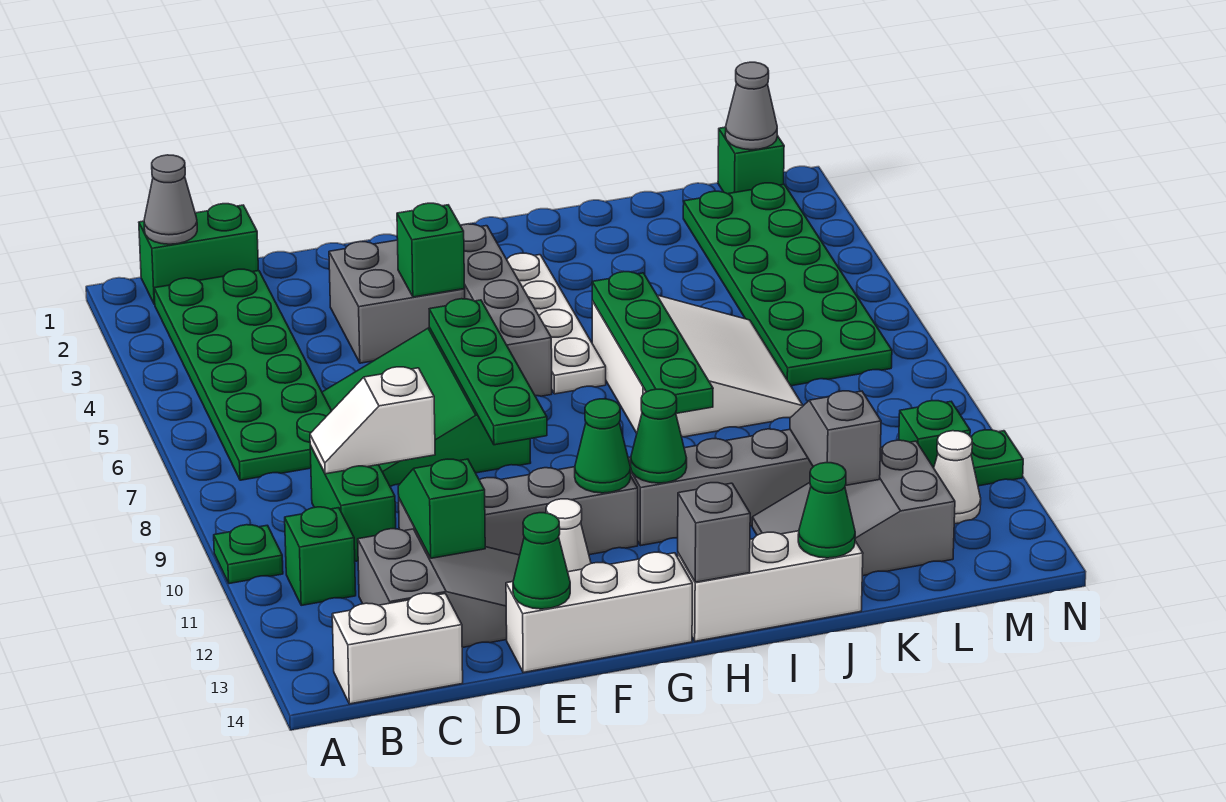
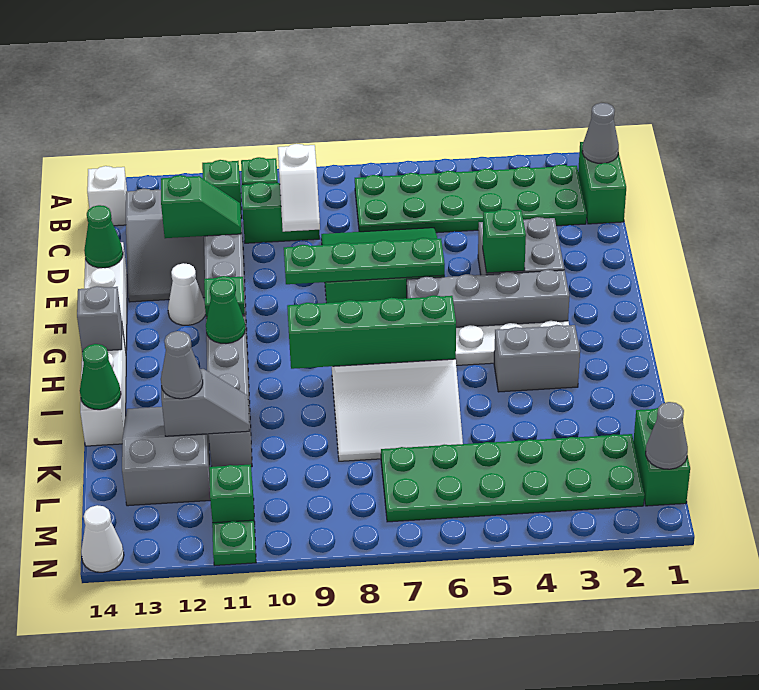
white 1x2 brick [332,593,463,704] -> white 1x1 brick [87,166,127,226]
white 1x2 slope [310,367,435,474] -> white 1x2 slope turned to [278,144,320,232]
green 1x1 cone [575,399,631,493] -> green 1x1 plate [204,276,245,316]
none -> grey 1x2 brick [494,325,580,392]
green 1x4 plate [592,272,713,413] -> green 1x4 brick [287,295,456,369]
none -> grey 1x1 cone [161,331,203,399]
green 1x1 brick [718,127,784,194] -> green 1x2 brick [633,408,690,506]
white 1x1 cone [934,431,981,524] -> white 1x1 cone moved to [81,505,124,572]

